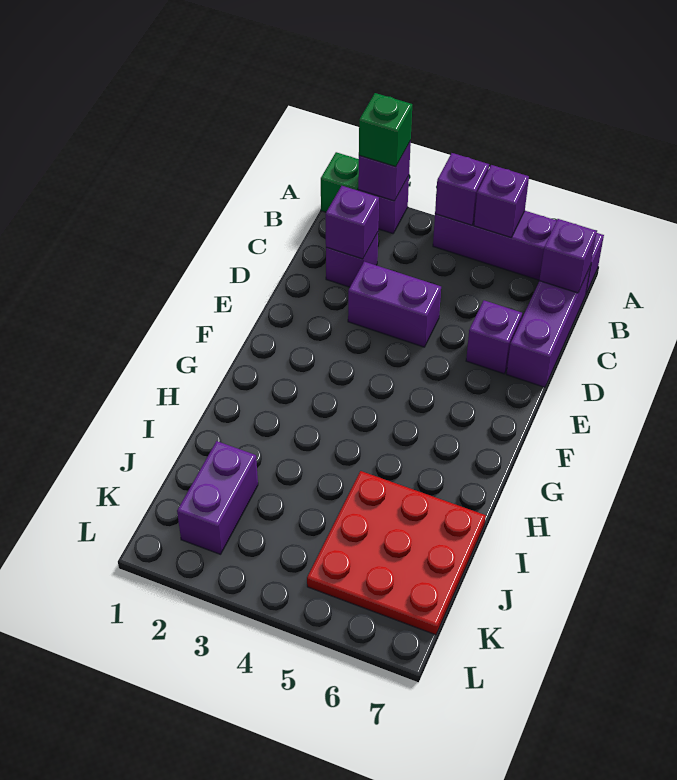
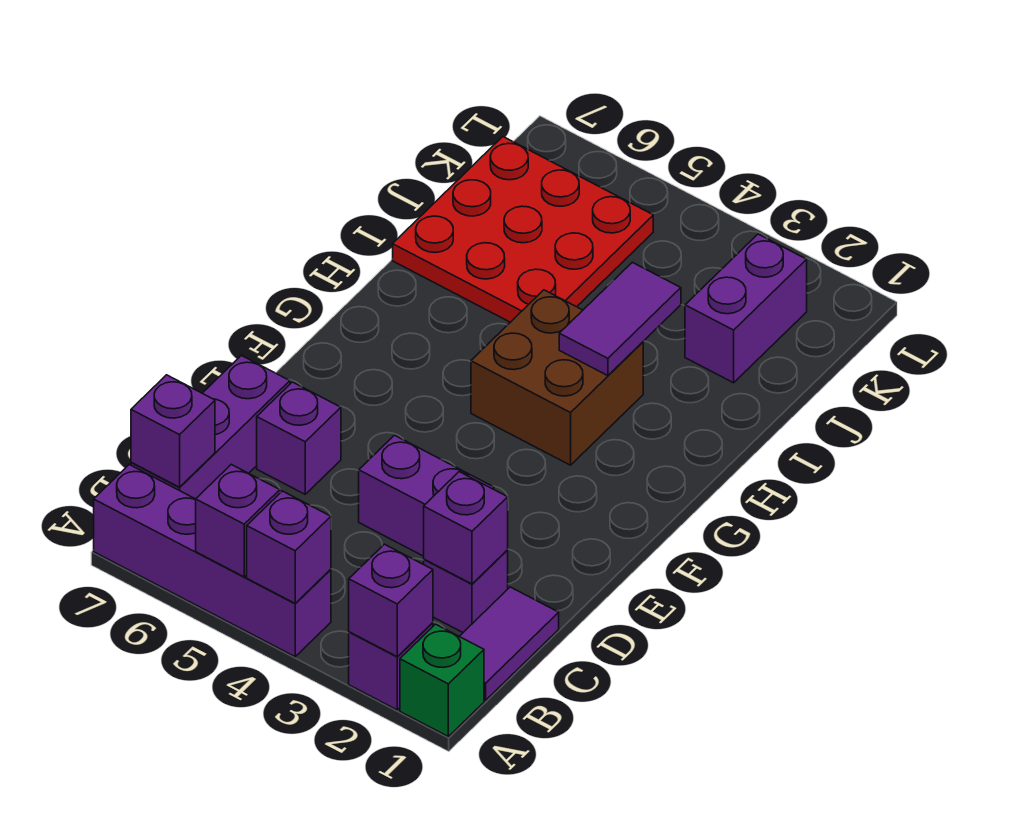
green 1x1 brick [359,93,412,167] -> none
none -> purple 1x2 tile [460,587,559,700]
none -> brown 2x2 brick [471,290,643,465]
none -> purple 1x2 tile [559,262,681,376]

